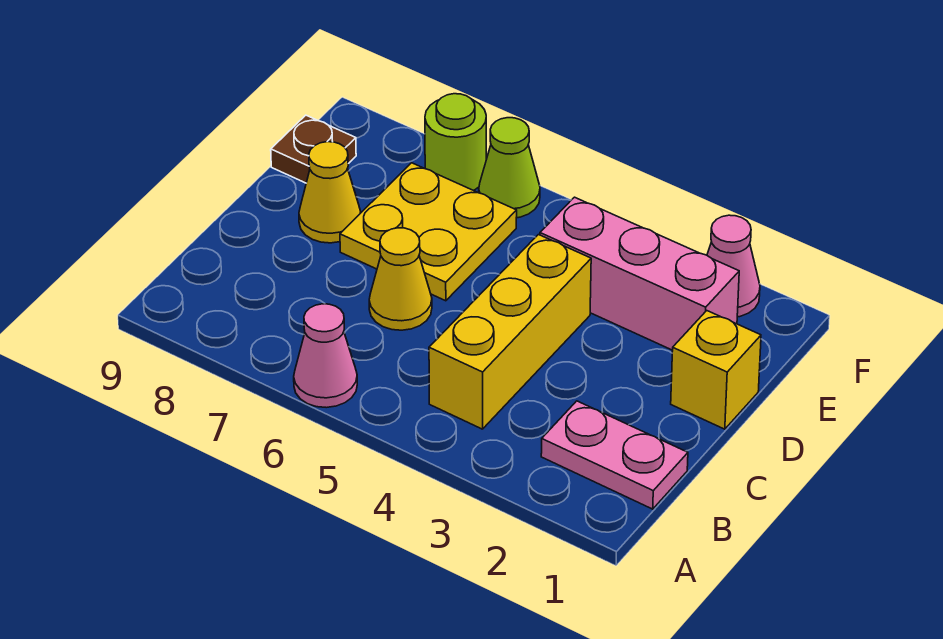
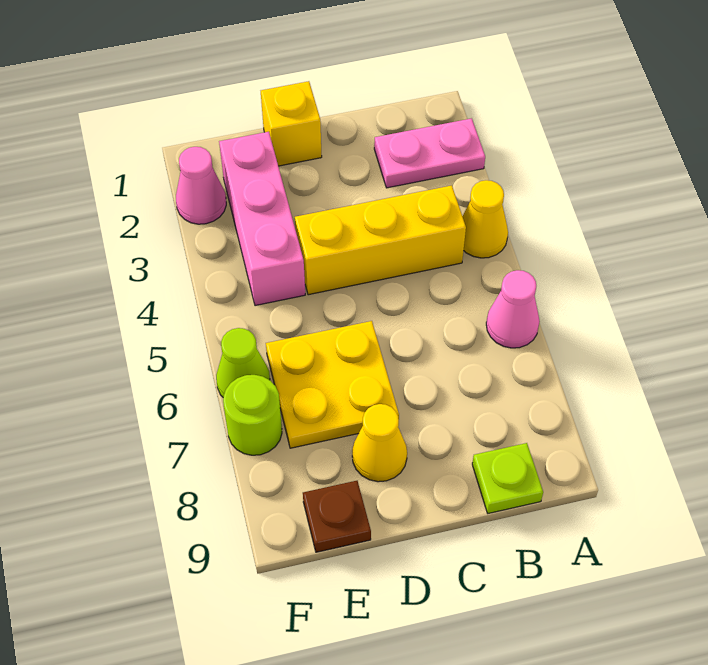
pink 1x2 plate [541,401,688,509] -> pink 1x2 plate turned to [374,118,485,188]
none -> lime 1x1 plate [472,443,543,513]
yellow 1x1 cone [369,228,432,330] -> yellow 1x1 cone moved to [462,180,508,258]

